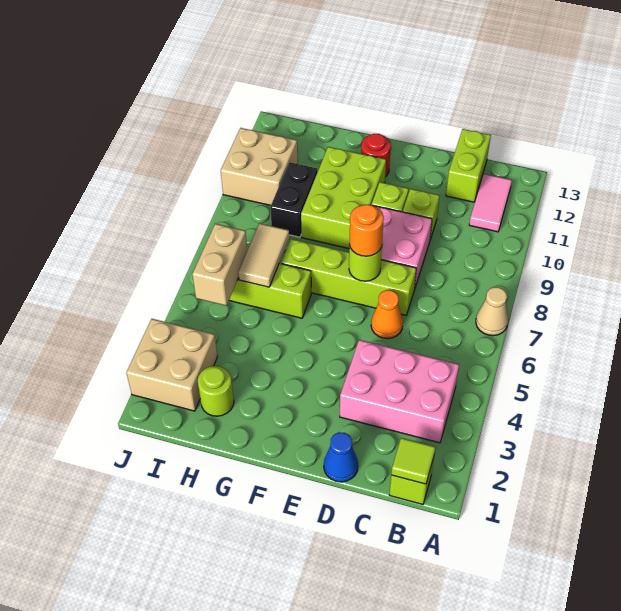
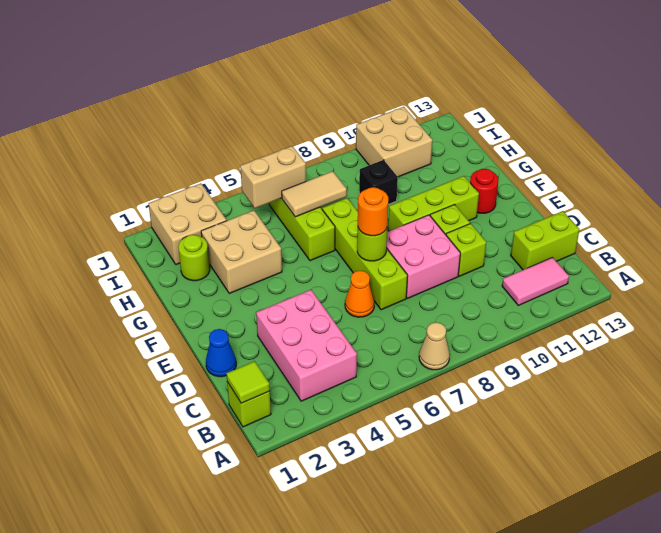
lime 2x3 brick [301,147,386,249] -> lime 1x3 brick [388,176,479,231]
none -> tan 2x2 brick [201,210,282,293]
black 1x2 brick [270,162,318,237] -> black 1x1 brick [359,160,398,204]

